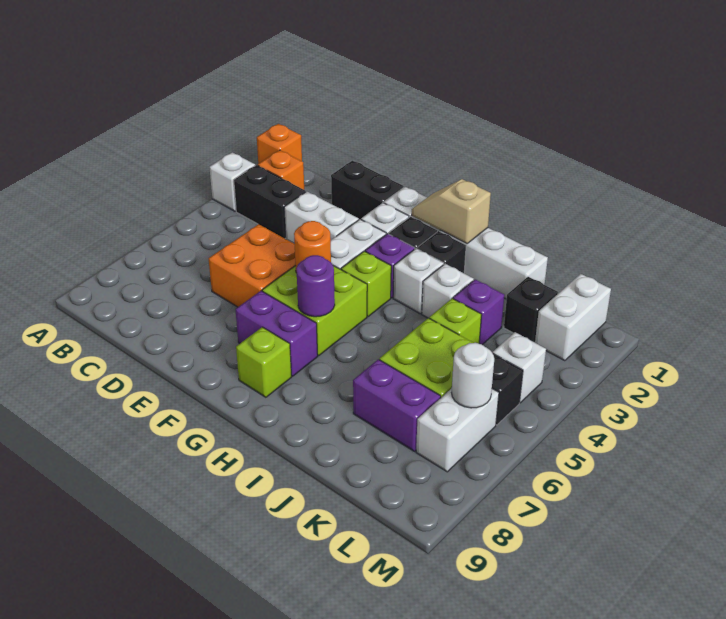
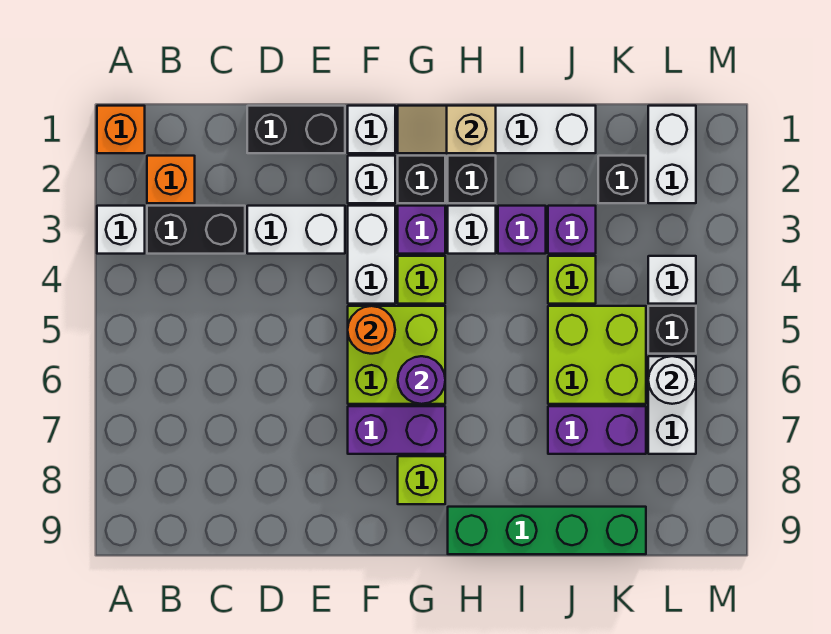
orange 2x2 brick [209,224,296,307] -> none
none -> green 1x4 brick [448,507,646,554]
white 1x1 brick [422,264,474,318] -> purple 1x1 brick [498,206,546,254]

